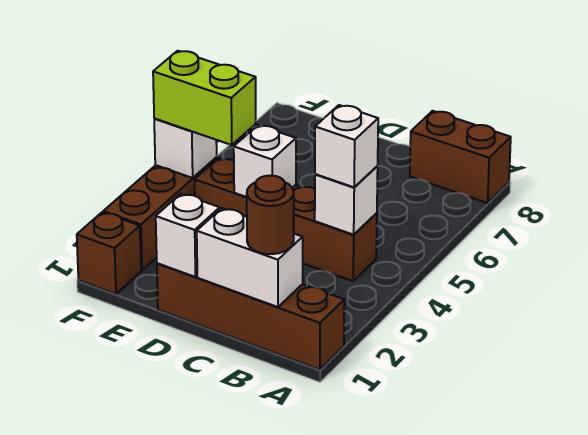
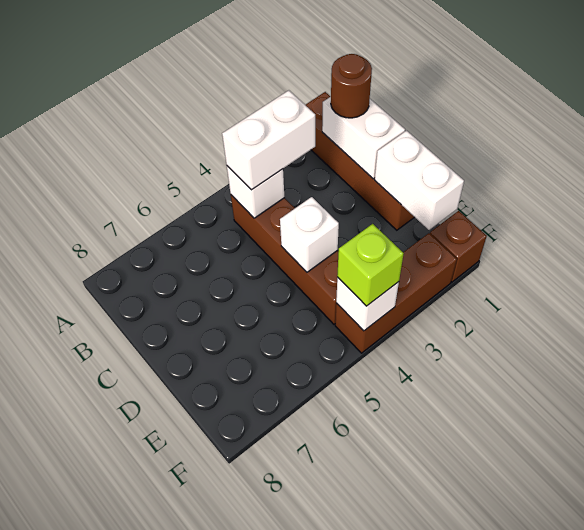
brown 1x2 brick [410,111,511,203] -> none
white 1x1 brick [315,105,378,187] -> white 1x2 brick [222,90,315,190]
white 1x1 brick [156,194,220,277] -> white 1x2 brick [375,131,464,230]
lime 1x2 brick [153,51,256,145] -> lime 1x1 brick [337,224,404,306]

